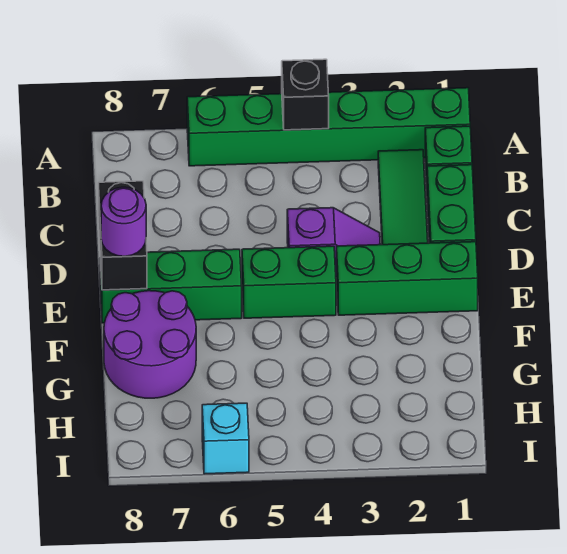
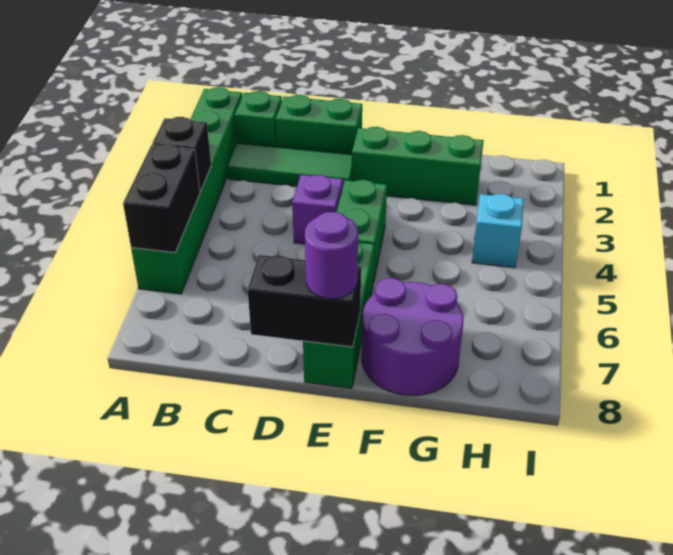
none -> black 1x2 brick [123,144,200,253]
green 1x3 brick [337,242,478,315] -> green 1x3 brick turned to [352,127,484,205]
cyan 1x1 brick [202,403,249,474] -> cyan 1x1 brick moved to [472,194,524,268]

